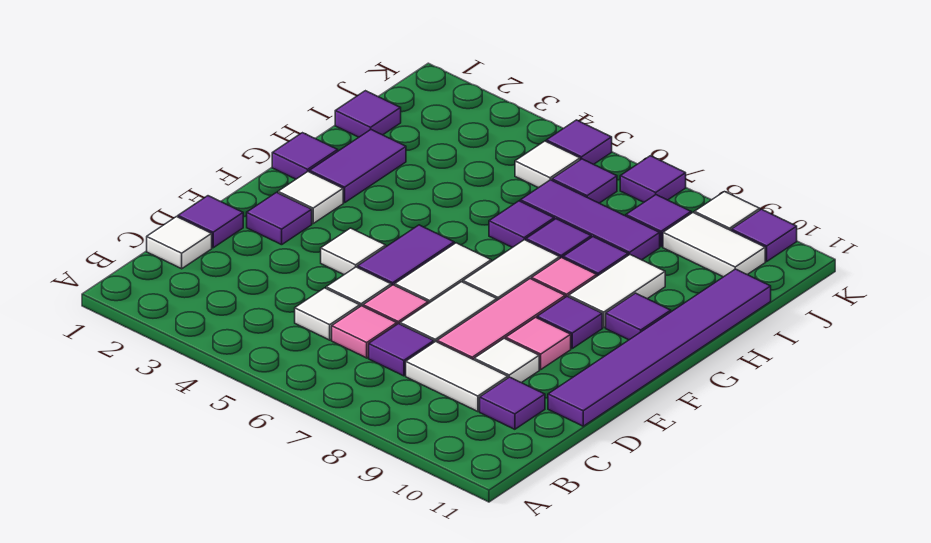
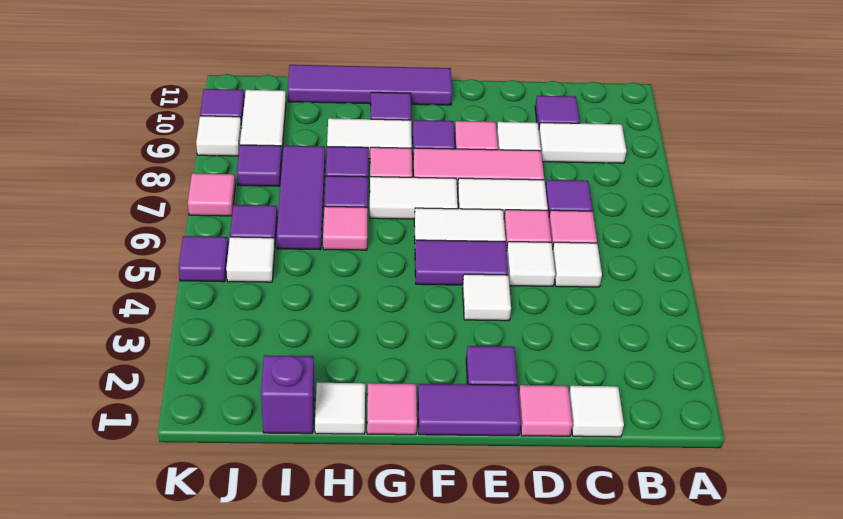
white 1x2 tile [406,341,508,412] -> white 1x2 tile turned to [539,123,627,163]
purple 1x1 tile [178,196,243,248] -> pink 1x1 tile [519,385,572,436]
purple 1x6 tile [548,269,771,426] -> purple 1x4 tile [288,65,452,105]
white 1x1 tile [278,172,343,223] -> white 1x1 tile moved to [315,383,365,434]
purple 1x1 tile [272,133,338,179] -> pink 1x1 tile [367,383,417,435]
purple 1x2 tile [309,130,406,203] -> purple 1x2 tile moved to [418,384,521,436]
purple 1x1 tile [489,201,554,248] -> pink 1x1 tile [323,206,368,250]
purple 1x1 tile [335,91,401,137] -> purple 1x1 brick [261,355,314,434]
purple 1x1 tile [620,156,686,202] -> pink 1x1 tile [188,173,235,216]

